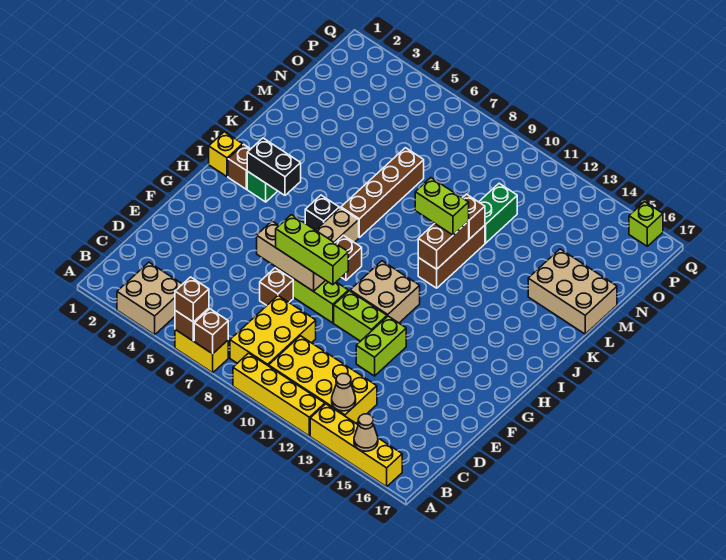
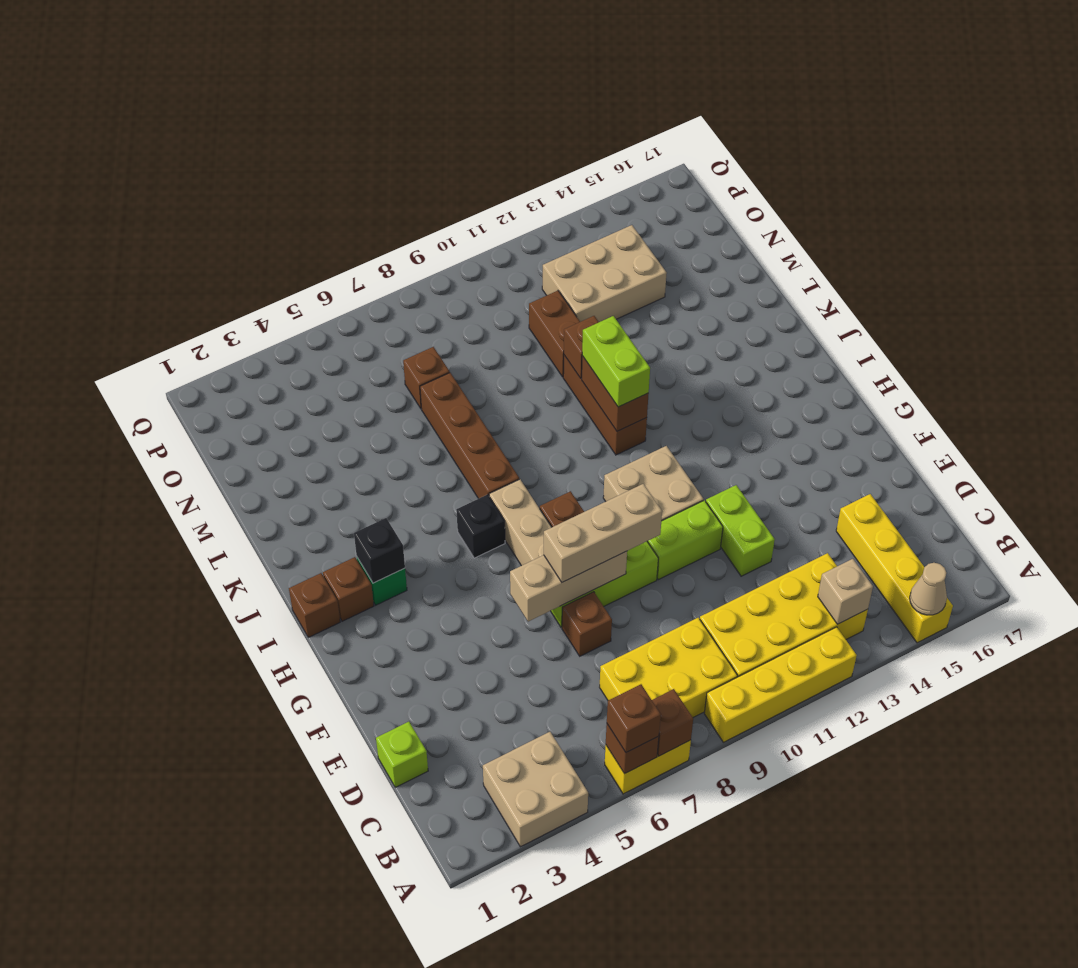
yellow 1x4 brick [310,404,402,487] -> yellow 1x4 brick turned to [836,494,953,643]
yellow 2x3 brick [230,296,316,366] -> yellow 2x3 brick turned to [600,618,738,717]
tan 1x1 cone [332,374,356,411] -> tan 1x1 brick [818,559,873,624]
lime 1x3 brick [276,215,348,285] -> tan 1x3 brick [544,484,662,582]
yellow 1x1 brick [209,132,243,177] -> brown 1x1 brick [289,573,340,637]
black 1x2 brick [247,138,301,195] -> black 1x1 brick [354,518,405,583]
lime 1x2 brick [415,178,469,235] -> lime 1x2 brick turned to [582,316,650,407]
tan 2x3 brick [528,249,617,334] -> tan 2x3 brick moved to [542,225,667,322]
green 1x2 brick [479,183,517,243] -> brown 1x2 brick [529,291,580,377]
none -> brown 1x1 brick [403,347,450,408]
lime 1x1 brick [629,202,663,246] -> lime 1x1 brick moved to [376,722,428,787]

